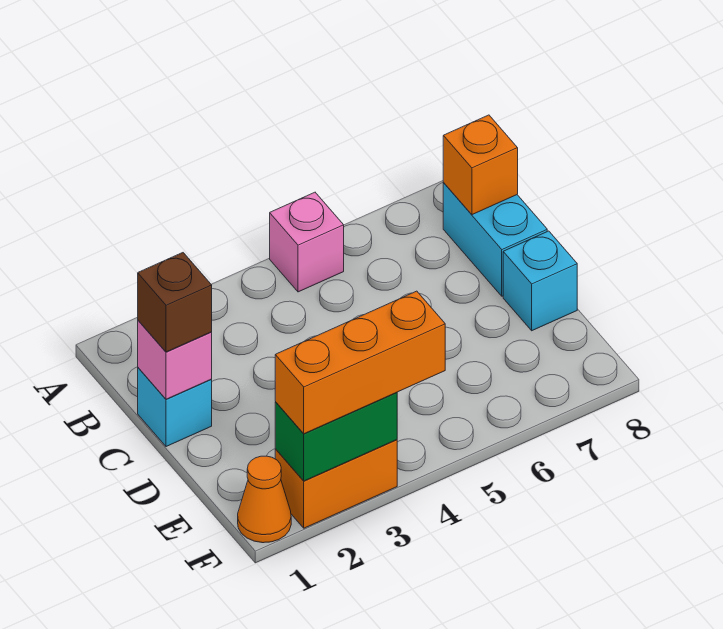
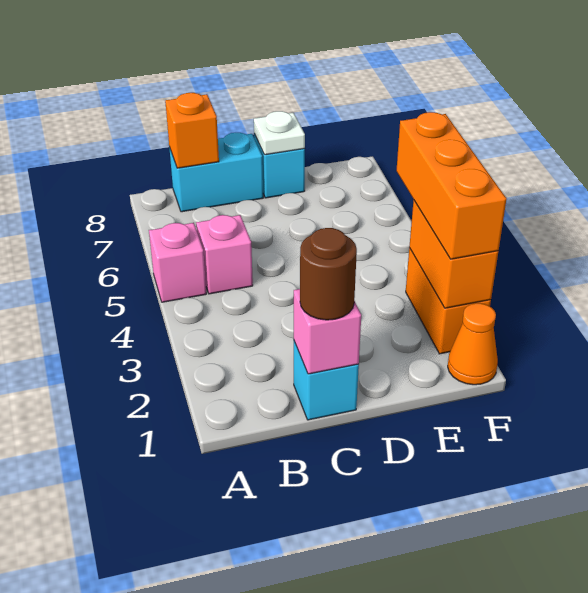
none -> pink 1x1 brick [196,215,253,294]
brown 1x1 brick [138,253,212,352] -> brown 1x1 round brick [300,228,357,320]
none -> white 1x1 plate [254,111,305,155]
green 1x2 brick [275,392,397,481] -> orange 1x2 brick [409,200,498,308]

